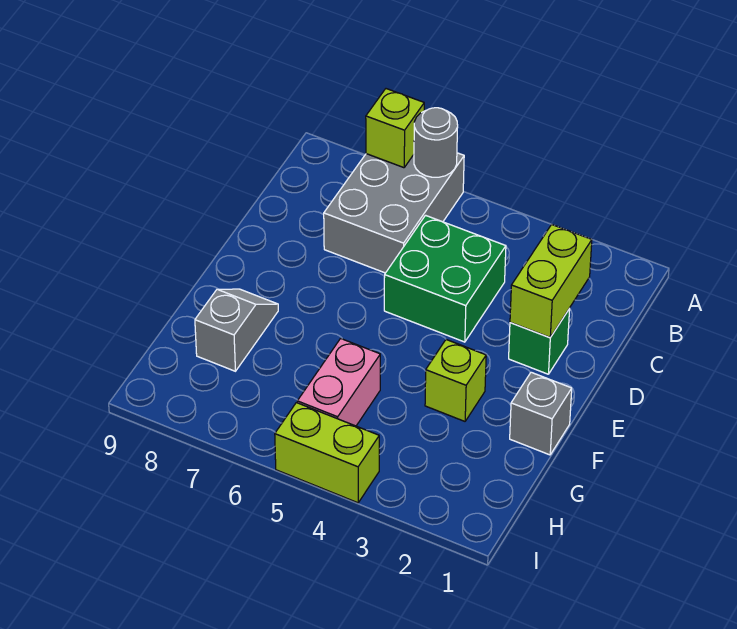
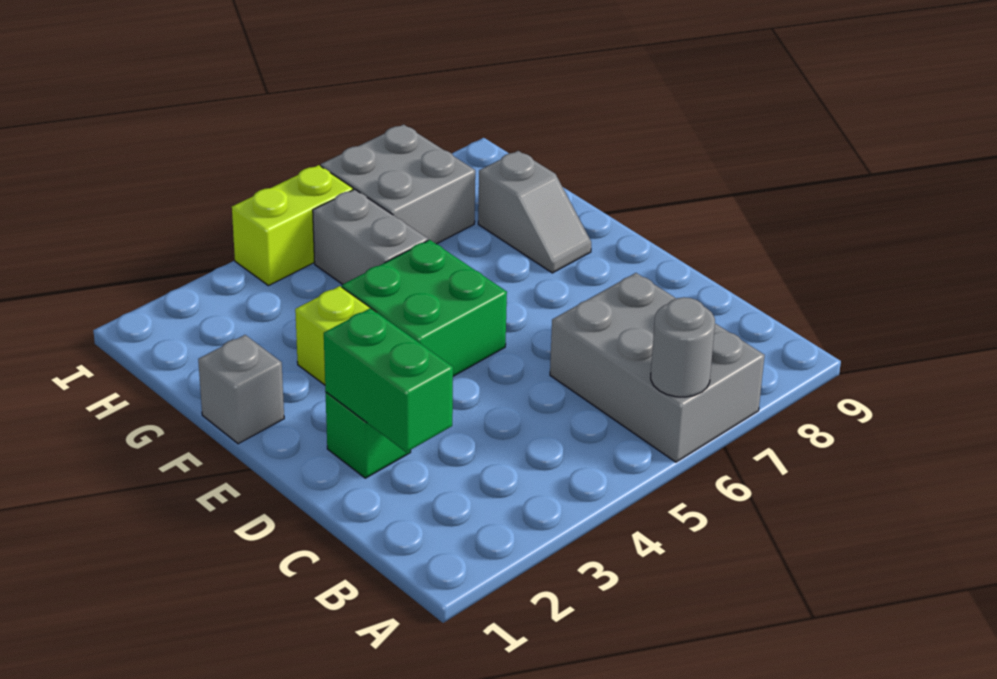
lime 1x1 brick [366,89,424,168] -> none
lime 1x2 brick [510,224,592,337] -> green 1x2 brick [324,308,453,452]
green 2x2 brick [384,215,506,342] -> green 2x2 brick moved to [342,240,507,376]
pink 1x2 brick [297,339,380,426] -> grey 1x2 brick [313,189,428,284]
none -> grey 2x2 brick [321,124,475,244]

